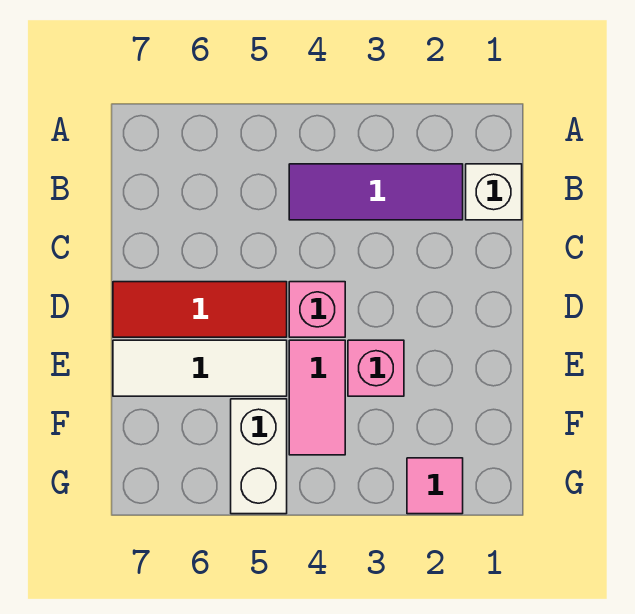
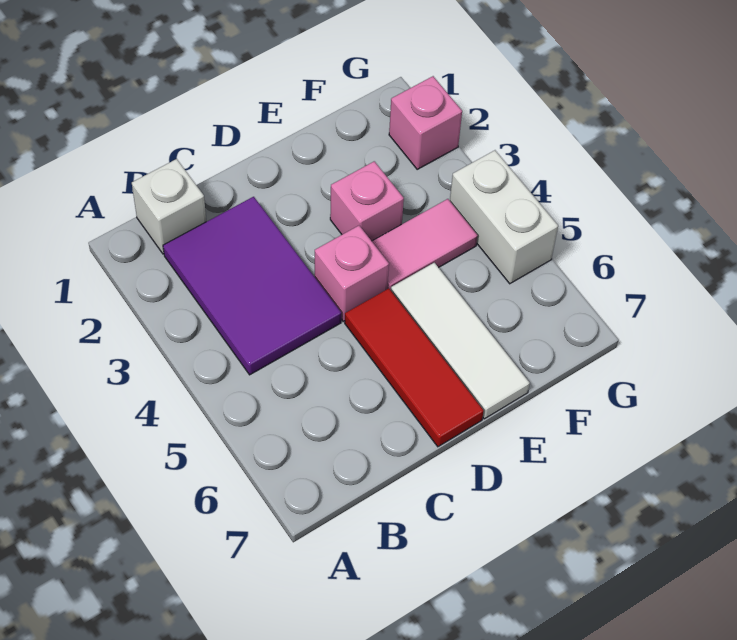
purple 1x3 tile [289,164,463,220] -> purple 2x3 tile [163,197,341,375]
white 1x2 brick [231,399,287,514] -> white 1x2 brick turned to [450,150,558,284]
pink 1x1 tile [407,458,463,514] -> pink 1x1 brick [389,76,462,169]

